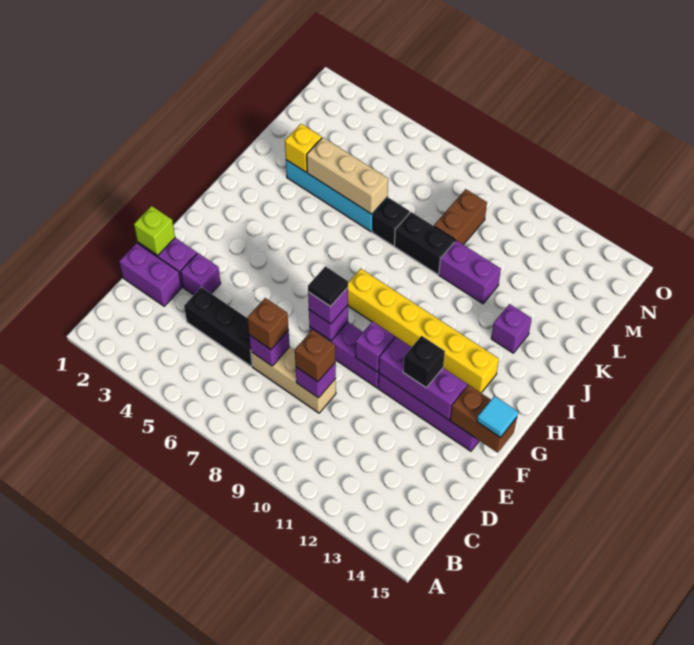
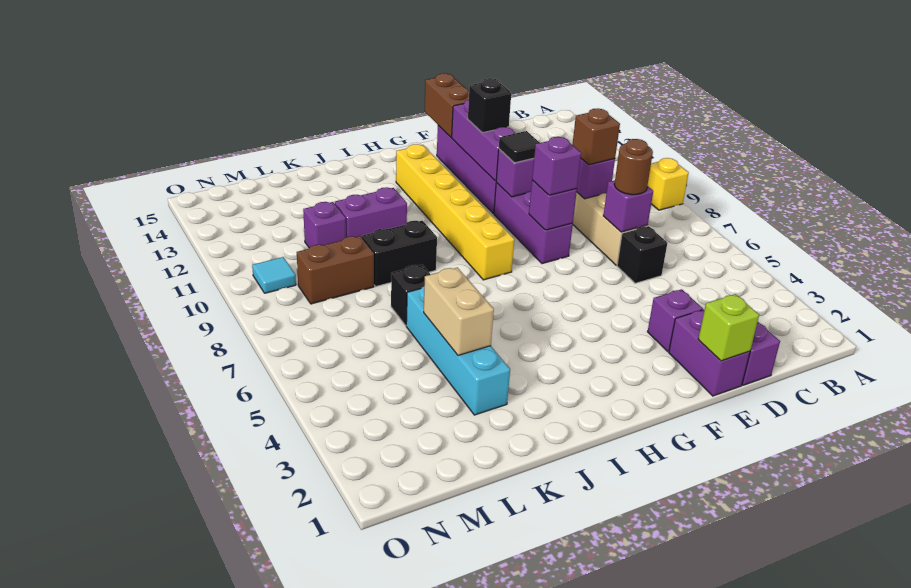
black 1x3 brick [184,287,252,366] -> black 1x1 brick [617,226,667,283]
brown 1x1 brick [247,298,289,349] -> brown 1x1 round brick [614,139,653,195]
black 1x1 tile [308,266,348,307] -> black 1x1 tile moved to [499,131,540,163]
cyan 1x1 tile [477,396,518,438] -> cyan 1x1 tile moved to [252,257,296,293]
purple 1x1 brick [491,304,532,353] -> purple 1x1 brick moved to [303,202,346,248]
yellow 1x1 brick [285,124,322,172] -> yellow 1x1 brick moved to [647,158,689,210]
tan 1x3 brick [307,137,388,214] -> tan 1x2 brick [424,268,494,355]
black 1x2 brick [394,212,455,275] -> black 1x2 brick turned to [362,221,437,286]
purple 1x2 brick [439,241,501,303] -> purple 1x2 brick turned to [335,187,407,237]

